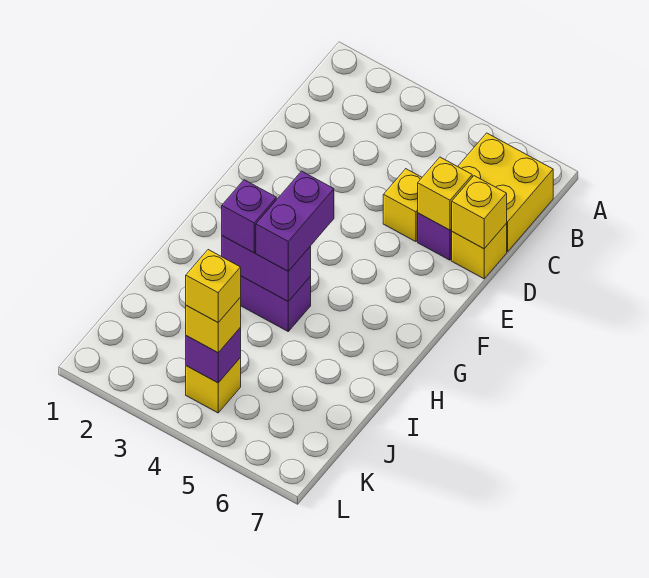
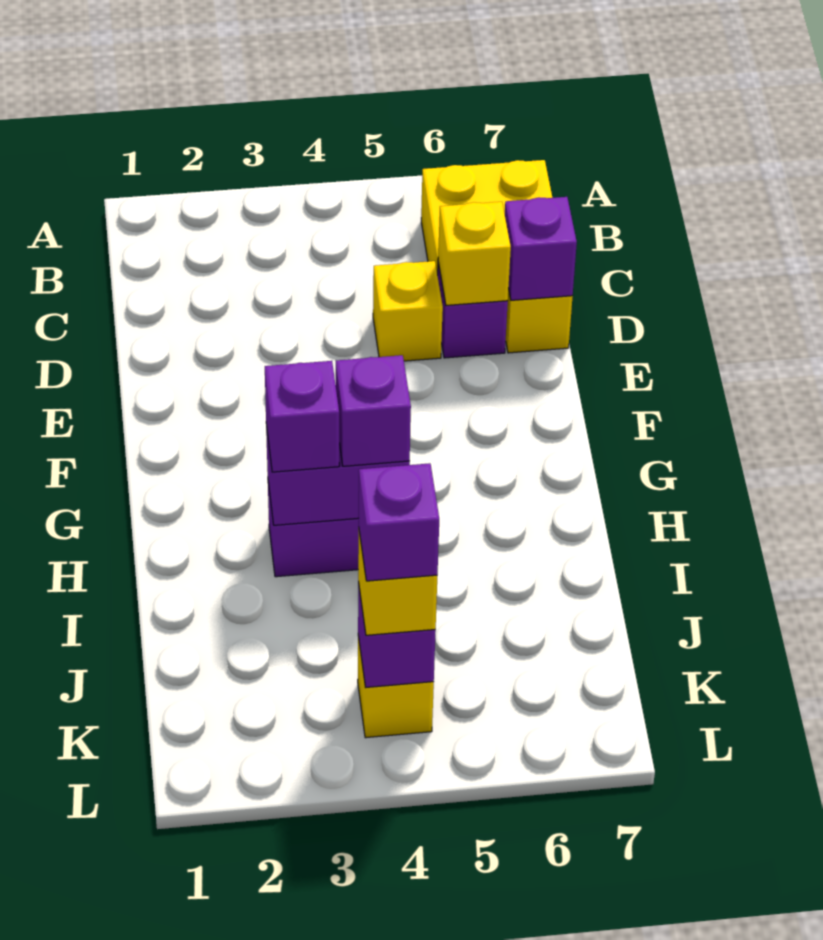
yellow 1x1 brick [452,176,507,249] -> purple 1x1 brick [505,197,577,300]
purple 1x2 brick [256,171,334,271] -> purple 1x1 brick [336,355,411,466]
yellow 1x1 brick [186,250,241,322] -> purple 1x1 brick [359,463,439,581]

